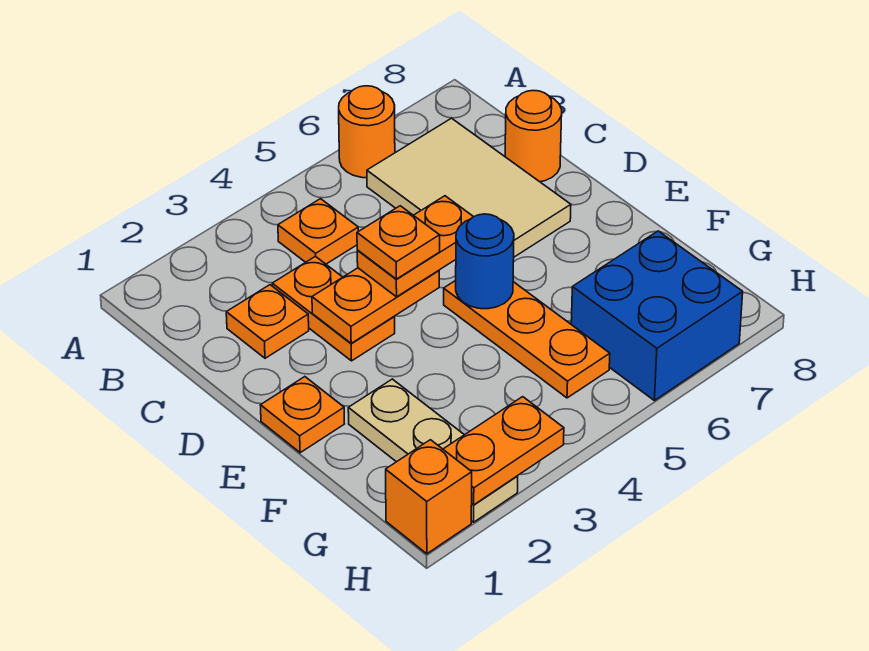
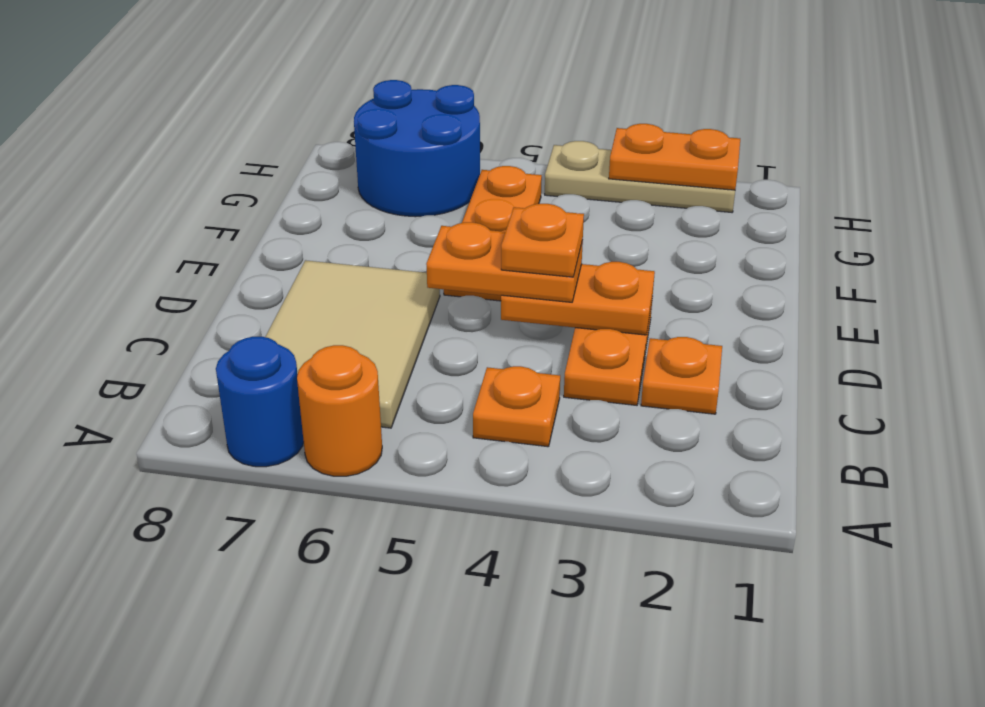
orange 1x1 round brick [505,91,562,182] -> none
orange 1x1 plate [260,377,344,453] -> none
blue 1x1 round brick [456,214,514,309] -> blue 1x1 round brick moved to [216,337,304,467]
tan 1x3 plate [348,379,518,522] -> tan 1x3 plate turned to [545,141,735,212]
blue 2x2 brick [571,231,743,401] -> blue 2x2 round brick [354,80,480,217]
orange 1x1 brick [386,440,472,554] -> none

